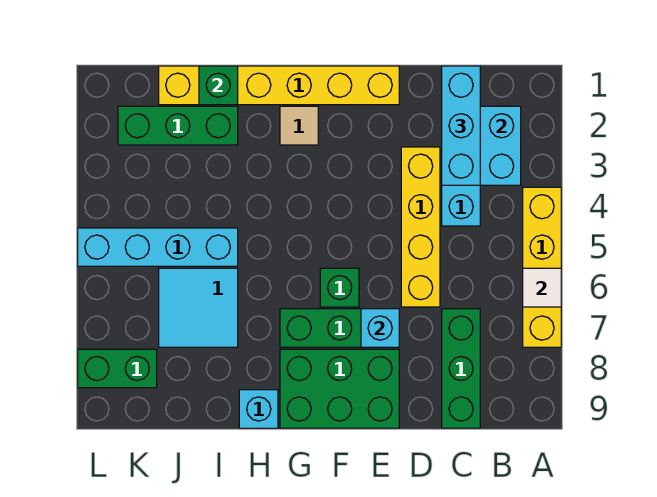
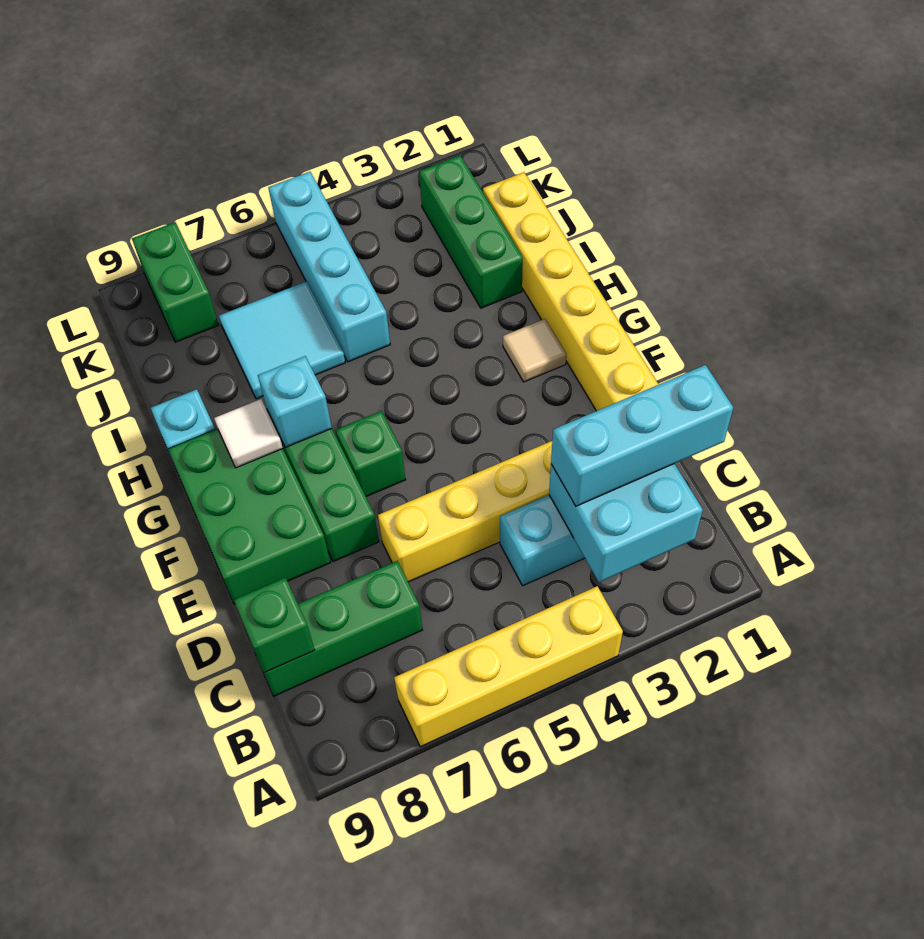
white 1x1 tile [523,268,561,307] -> white 1x1 tile moved to [214,399,283,468]
cyan 1x1 brick [361,309,399,347] -> cyan 1x1 brick moved to [258,356,332,448]
green 1x1 brick [199,66,238,105] -> green 1x1 brick moved to [234,578,315,673]

